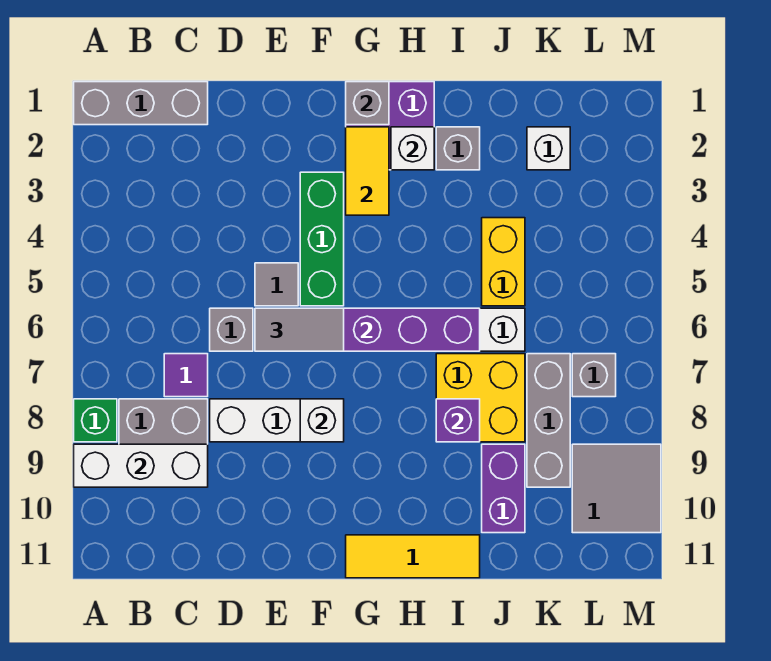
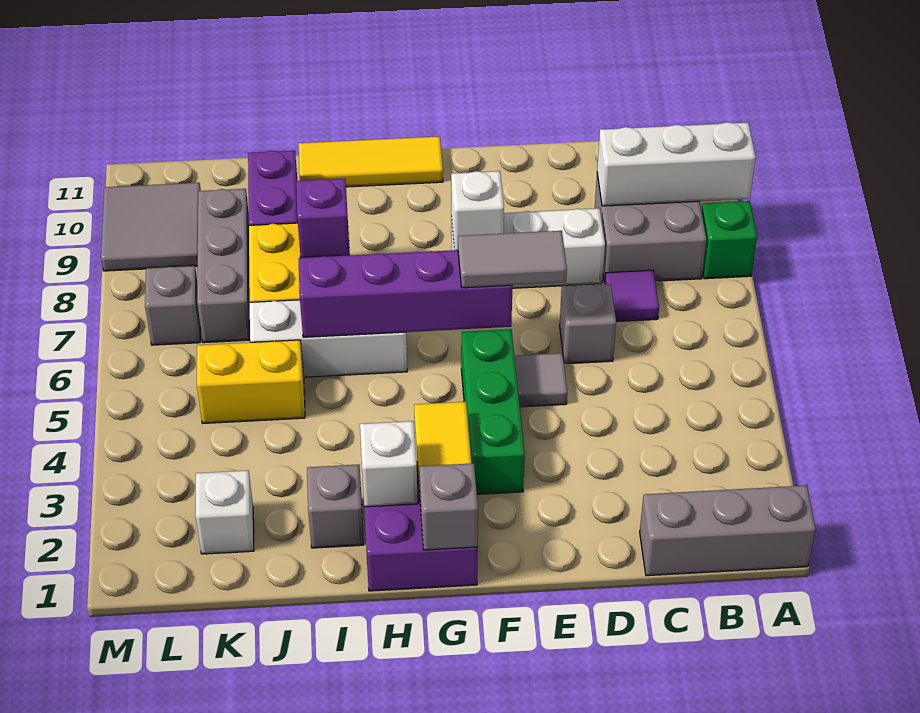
yellow 1x2 brick [482,218,525,306] -> yellow 1x2 brick turned to [197,340,305,424]

